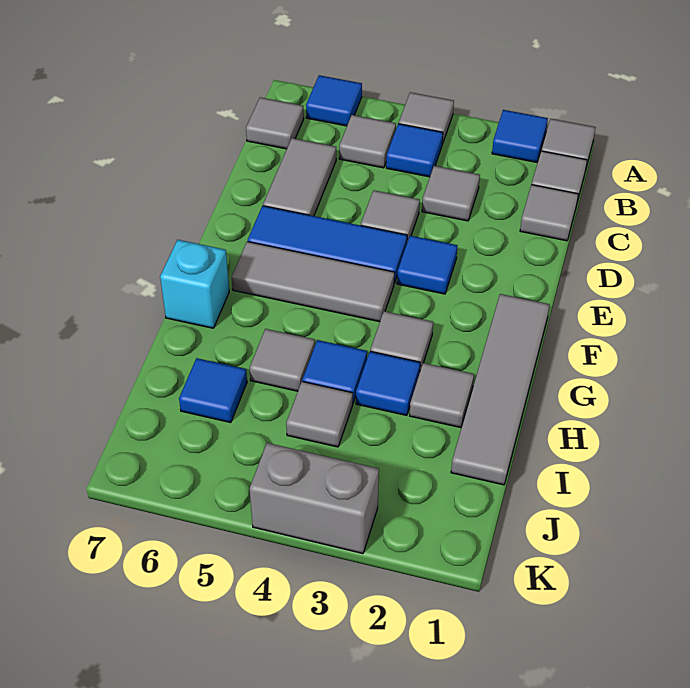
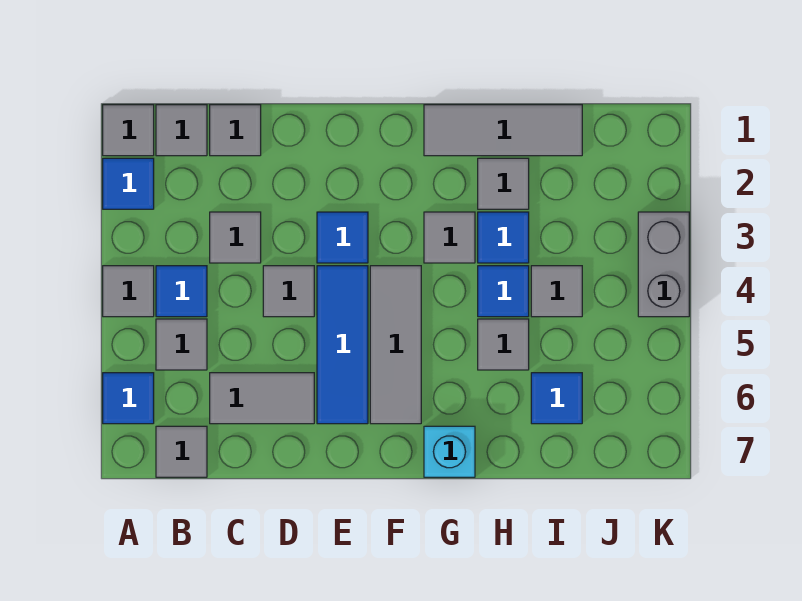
grey 1x4 tile [451,294,550,485] -> grey 1x3 tile [424,105,582,156]

